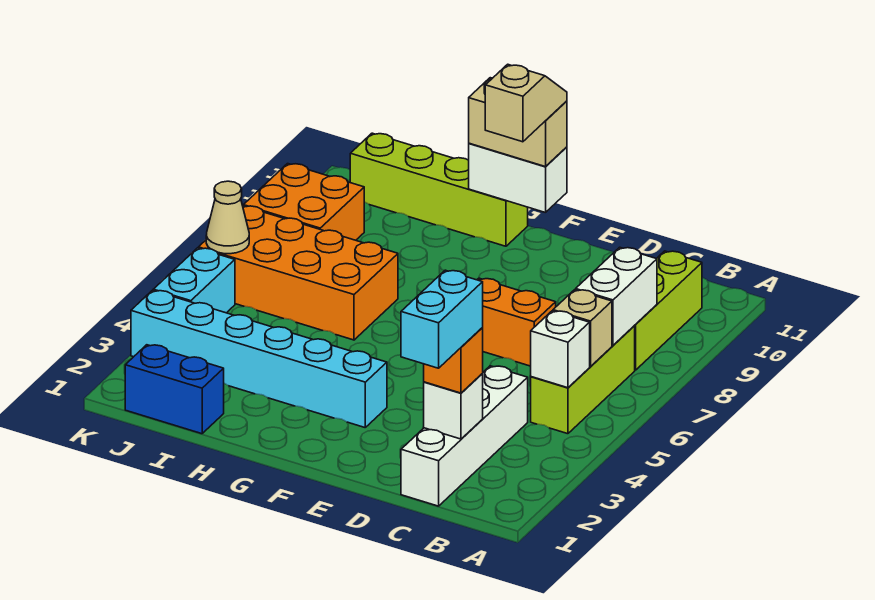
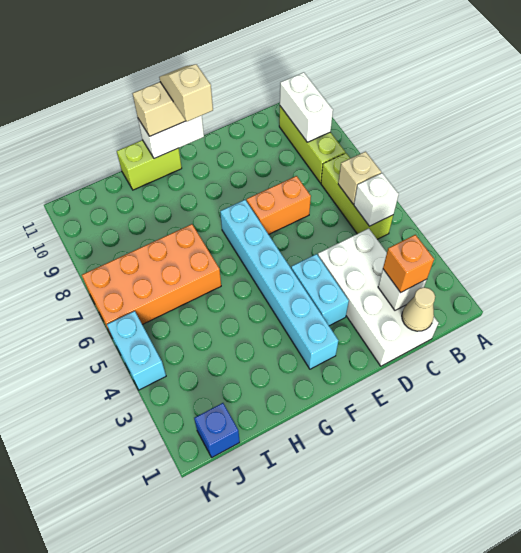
white 1x2 brick [576,247,657,345] -> white 1x2 brick moved to [280,72,333,142]
white 1x4 brick [401,366,528,506] -> white 2x4 brick [318,228,439,366]
cyan 1x2 brick [401,270,483,368] -> cyan 1x2 brick moved to [291,254,349,326]
cyan 1x6 brick [131,290,387,427] -> cyan 1x6 brick turned to [220,200,338,369]
lime 1x4 brick [350,133,528,246] -> lime 1x2 brick [117,140,182,190]
blue 1x2 brick [125,345,224,434] -> blue 1x1 brick [194,403,240,457]
orange 2x2 brick [243,164,364,240] -> none
tan 1x1 cone [206,181,249,254] -> tan 1x1 cone moved to [402,287,435,331]

